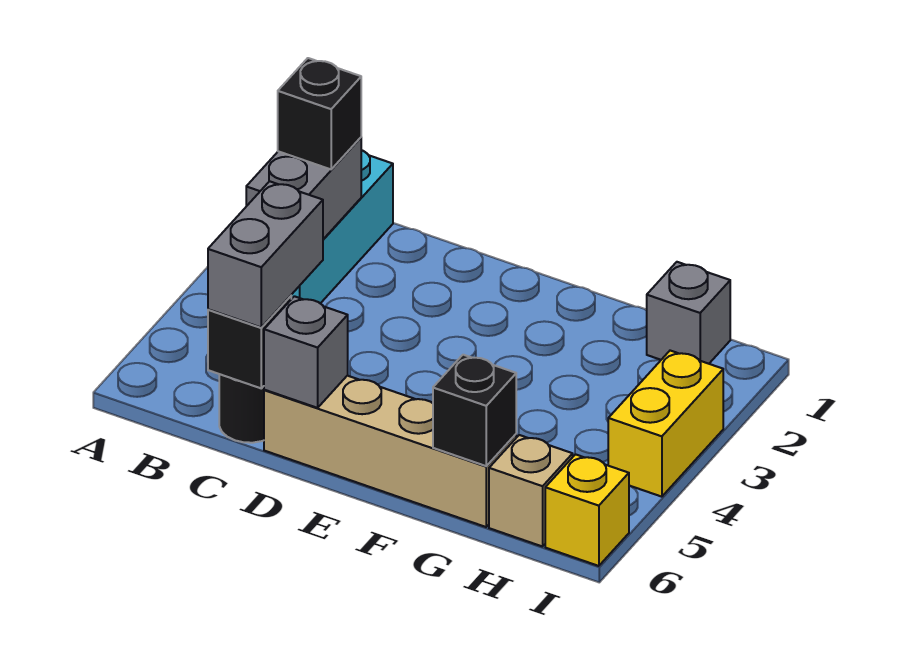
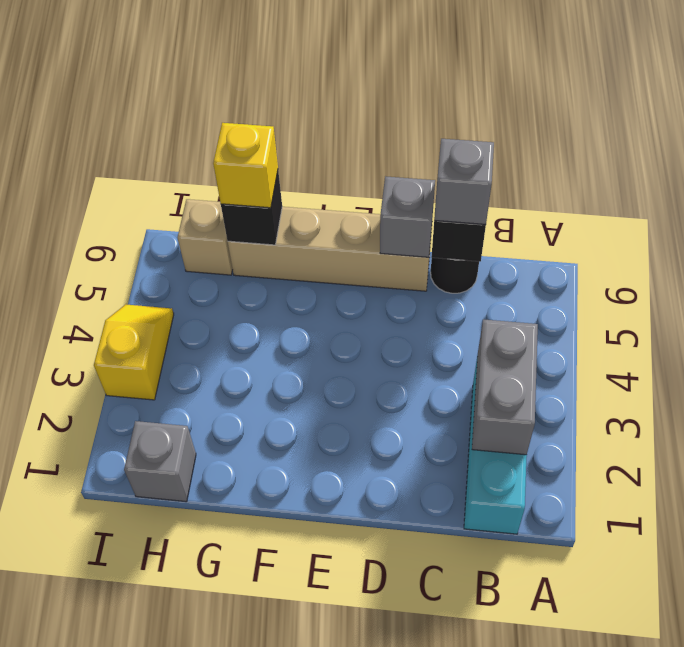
black 1x1 brick [278,58,361,169] -> none
grey 1x2 brick [208,181,323,327] -> grey 1x1 brick [434,139,494,224]
yellow 1x2 brick [608,351,723,497] -> yellow 1x2 slope [94,304,174,400]
yellow 1x1 brick [545,454,629,566] -> yellow 1x1 brick moved to [213,123,278,208]

